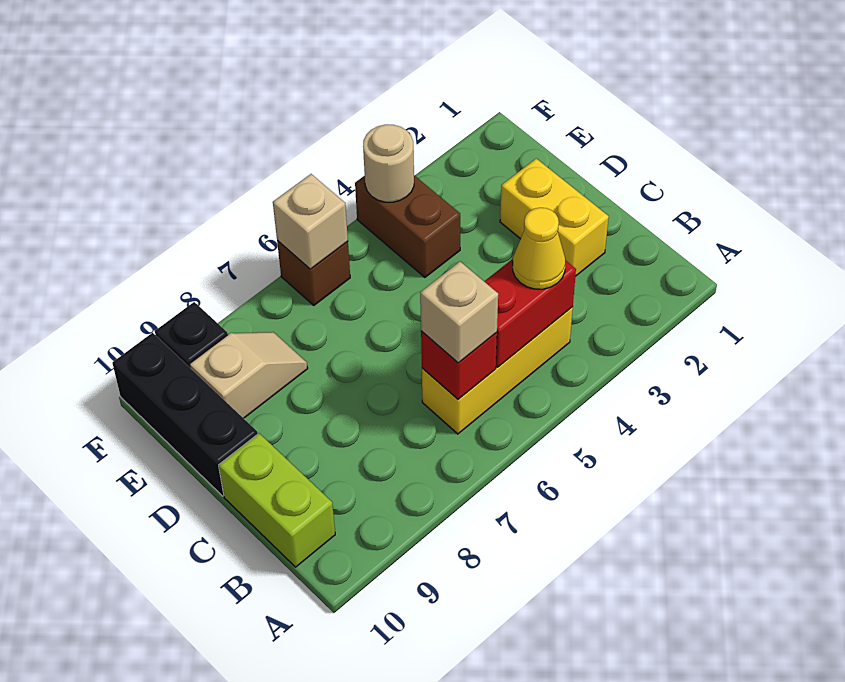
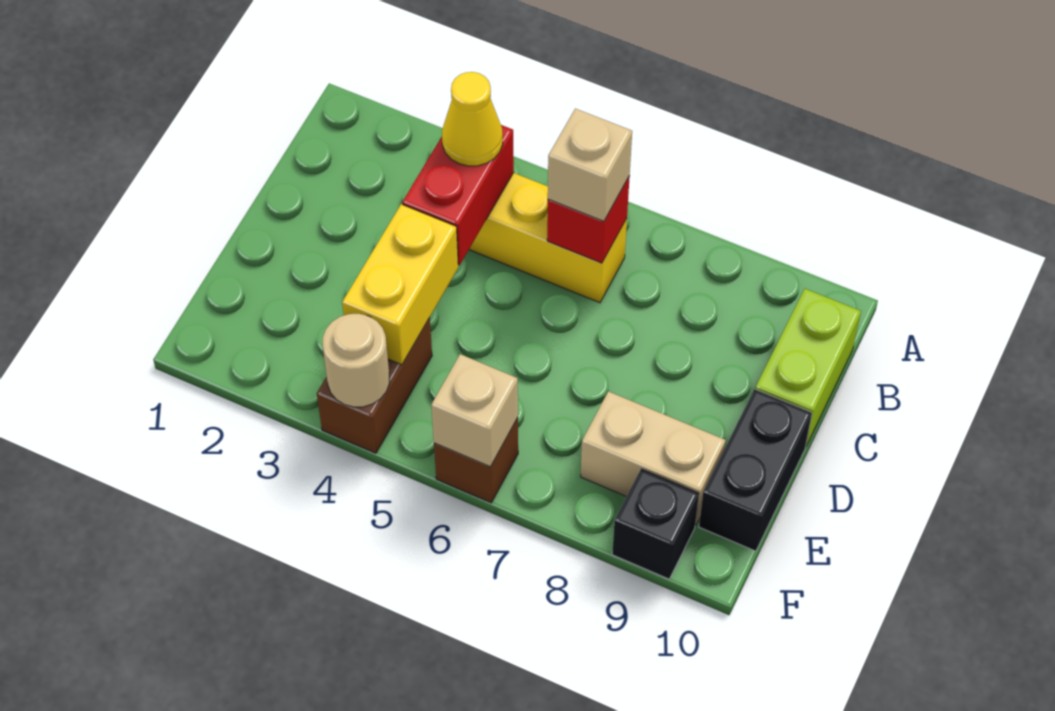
red 1x2 brick [484,259,576,367] -> red 1x2 brick turned to [402,125,514,265]
yellow 1x2 brick [500,159,609,276] -> yellow 1x2 brick moved to [342,204,458,365]
black 1x3 brick [112,333,258,496] -> black 1x2 brick [699,389,812,551]
tan 1x2 slope [190,332,308,418] -> tan 1x2 brick [581,391,726,526]

